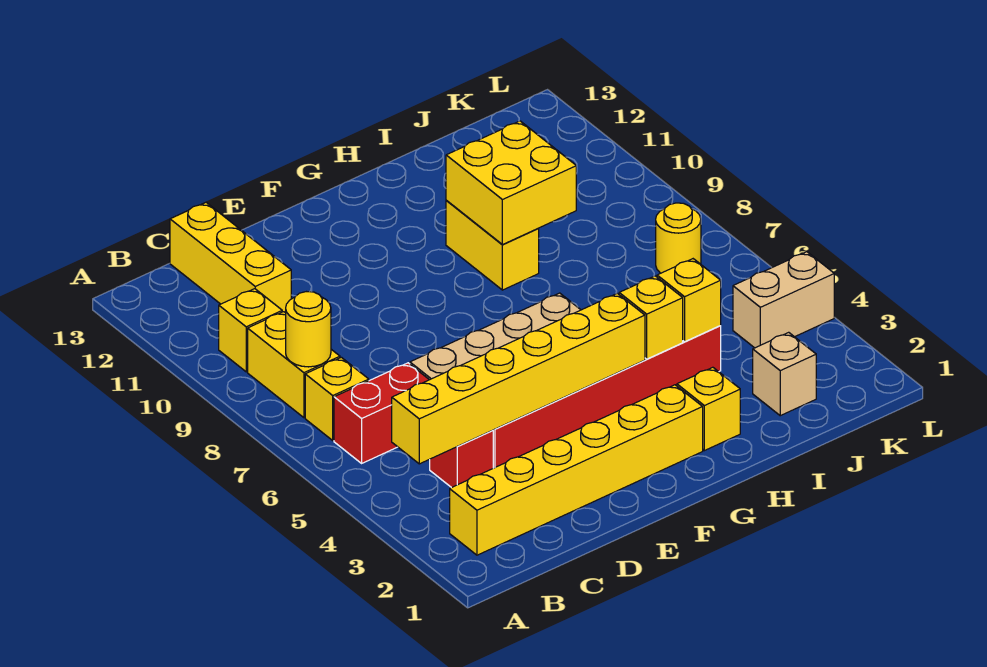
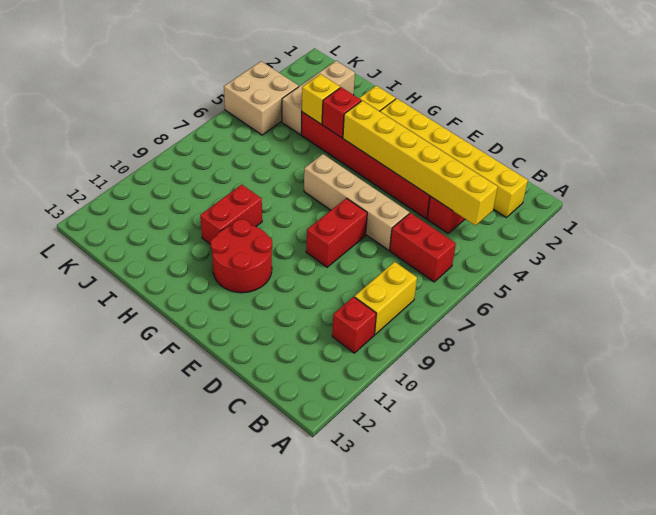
yellow 1x1 brick [305,357,369,440] -> none
yellow 1x1 round brick [286,292,331,367] -> none
yellow 1x1 brick [219,289,282,372] -> red 1x1 brick [332,297,376,353]
yellow 1x3 brick [170,203,291,313] -> none
none -> red 1x2 brick [306,198,367,267]
none -> red 2x2 round brick [211,219,272,293]
yellow 1x1 brick [619,276,683,359] -> red 1x1 brick [322,87,361,138]
yellow 1x2 brick [446,201,539,290] -> red 1x2 brick [200,185,262,245]
yellow 2x2 brick [446,121,576,245] -> none
tan 1x1 brick [753,332,816,416] -> tan 1x3 brick [282,61,355,135]
tan 1x2 brick [733,252,834,348] -> tan 2x2 brick [224,61,299,135]
yellow 1x1 round brick [656,203,701,273] -> none

